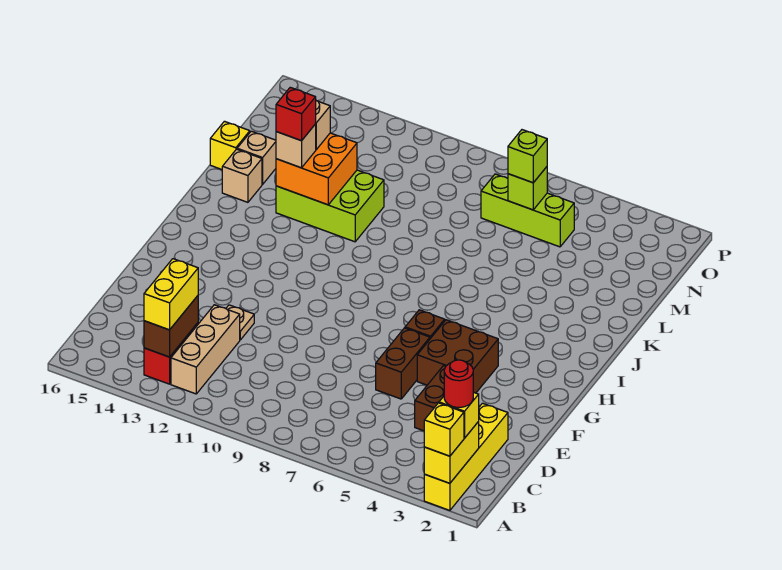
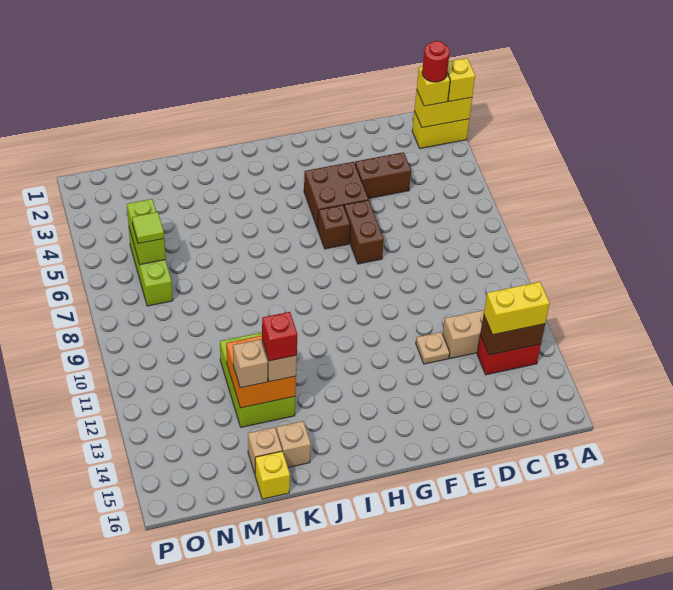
yellow 1x4 brick [424,403,508,510] -> yellow 1x2 brick [412,111,469,148]
brown 1x2 brick [376,328,430,399] -> brown 1x2 brick turned to [344,200,384,264]
lime 1x1 brick [508,167,547,210] -> lime 1x2 brick [127,199,165,265]
lime 1x1 brick [508,130,547,183] -> lime 1x1 tile [132,212,164,244]

